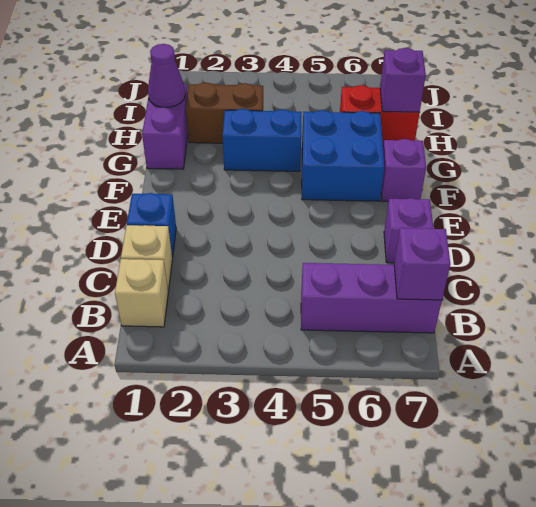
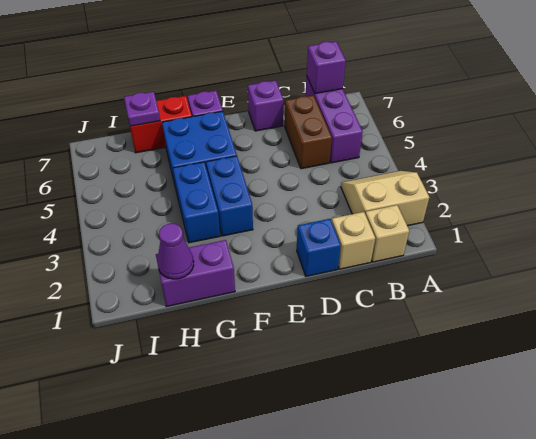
none -> tan 2x2 slope [341,171,429,226]
none -> blue 1x2 brick [206,156,253,236]
brown 1x2 brick [186,83,263,143] -> brown 1x2 brick moved to [285,95,332,169]
red 1x2 brick [340,85,419,146] -> red 1x2 brick turned to [130,96,192,153]
purple 1x1 brick [380,48,426,112] -> purple 1x1 plate [124,92,160,126]

